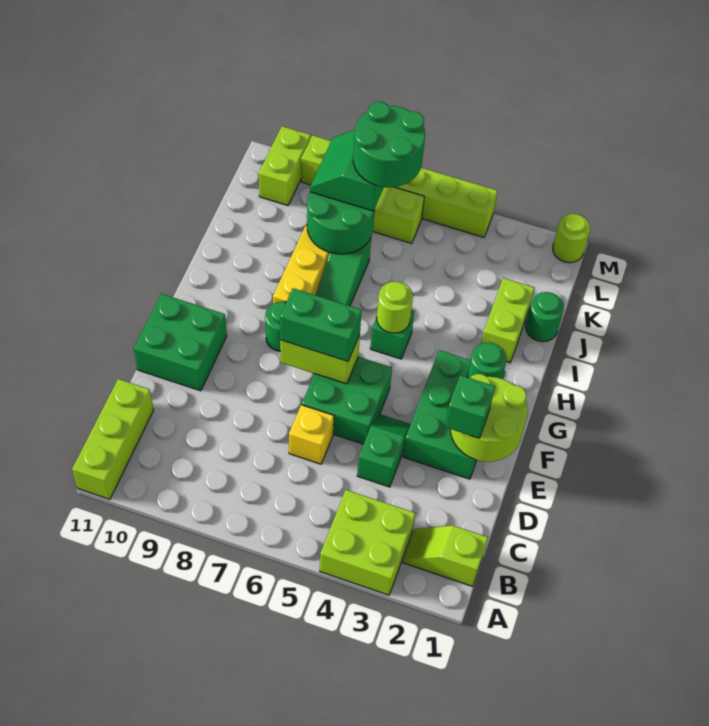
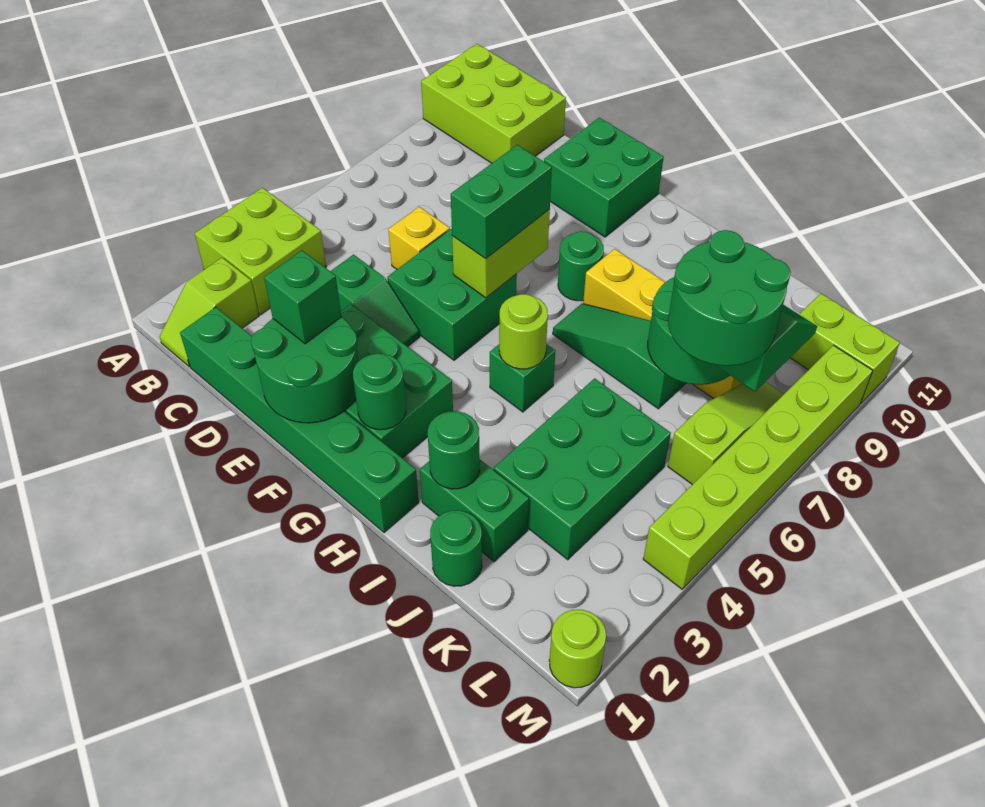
lime 1x3 brick [72,379,153,499] -> lime 2x3 brick [421,44,566,163]
lime 1x2 slope [403,525,488,587] -> lime 1x2 slope turned to [159,258,259,367]
none -> green 1x6 brick [180,307,419,533]
lime 2x2 round brick [450,374,528,462] -> green 2x2 round brick [251,317,359,423]
lime 1x2 brick [481,278,534,363] -> green 1x2 brick [420,459,529,562]
none -> green 1x1 round brick [428,411,480,489]
none -> green 2x3 brick [494,378,671,560]

